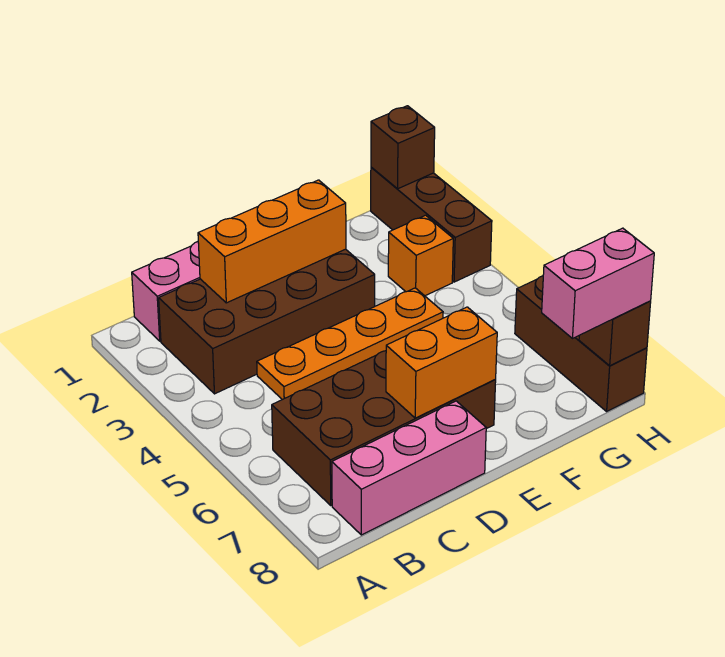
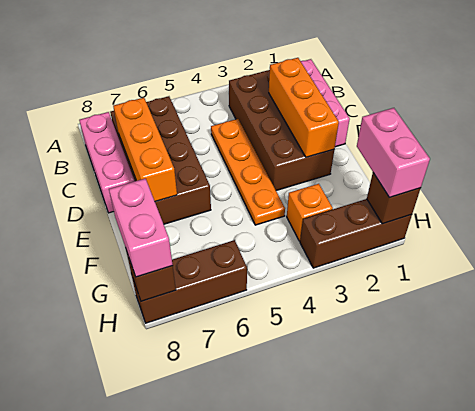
orange 1x2 brick [386,307,497,418] -> orange 1x3 brick [113,98,177,202]
none -> pink 1x2 brick [357,108,430,198]

